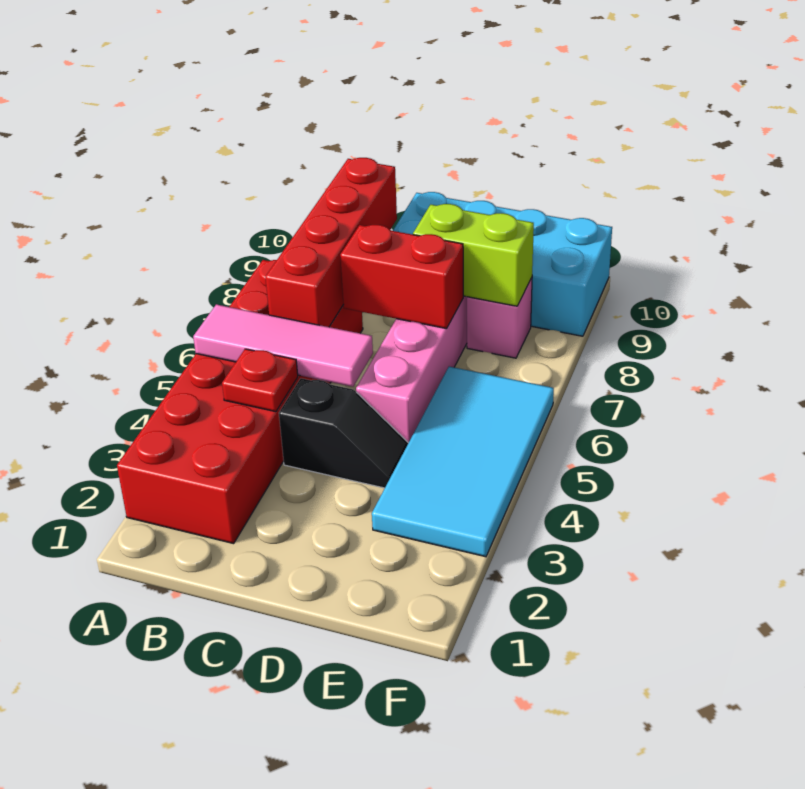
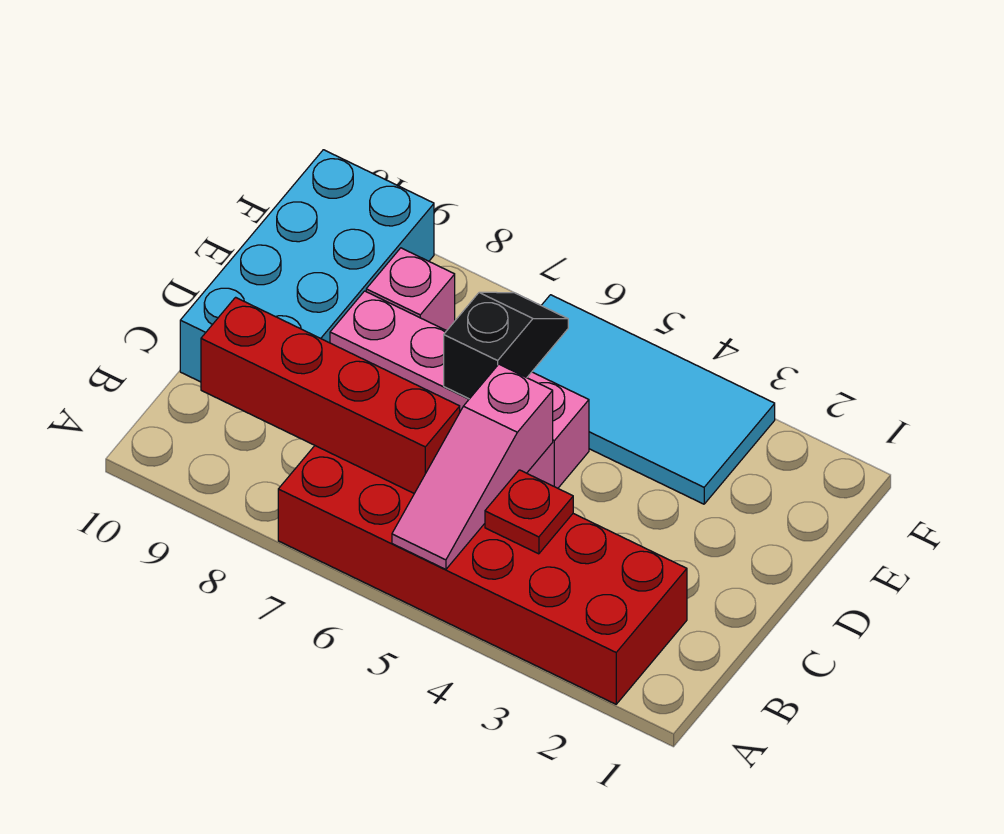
pink 1x3 tile [193,304,373,387] -> pink 1x3 slope [392,364,553,569]
black 1x2 slope [279,378,408,488] -> black 1x2 slope moved to [444,292,568,399]
red 1x2 brick [340,225,463,329] -> none
lime 1x2 brick [413,204,534,306] -> none

